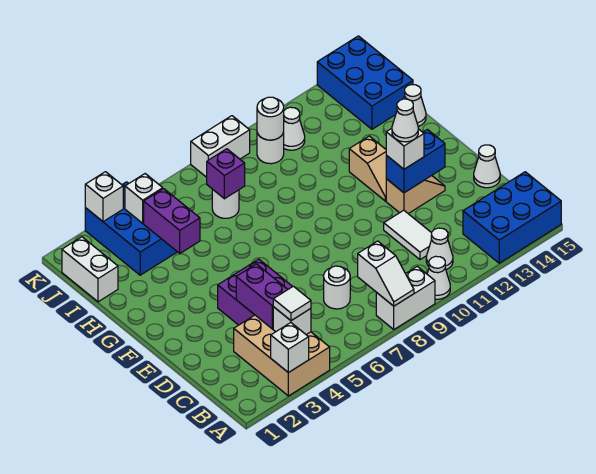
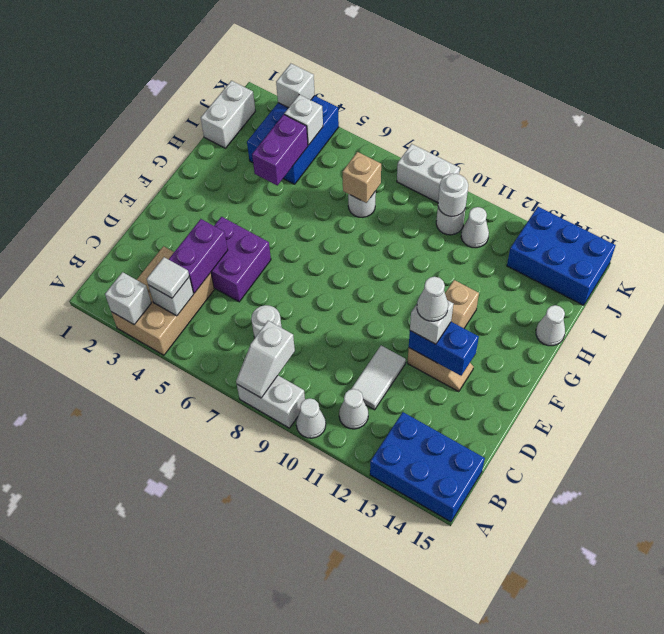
white 1x1 cone [474,145,500,188] -> none
purple 1x1 brick [207,149,245,199] -> tan 1x1 brick [343,152,381,203]
blue 2x3 brick [317,36,413,129] -> blue 2x3 brick turned to [507,207,616,305]

